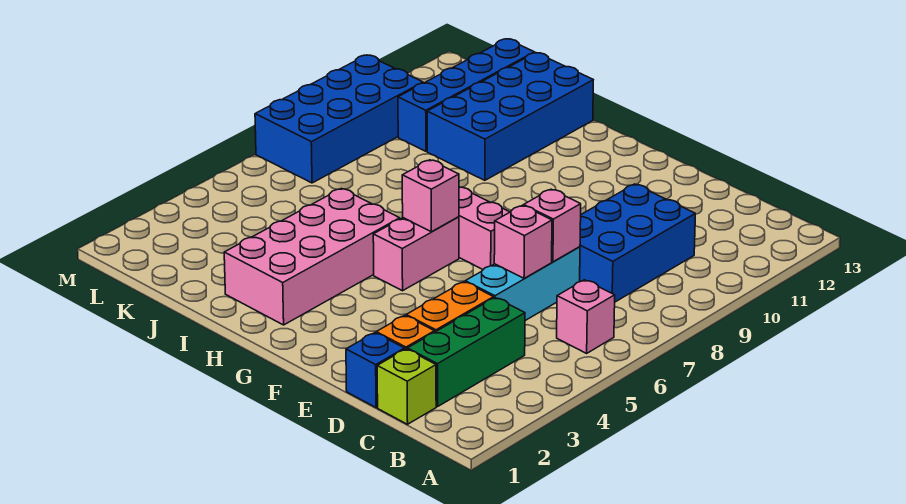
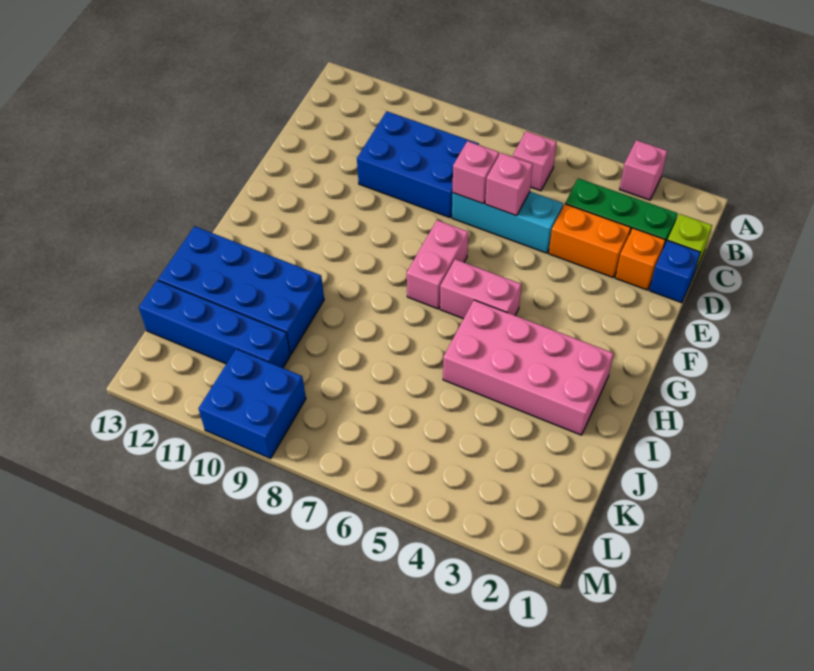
pink 1x1 brick [402,160,459,232] -> pink 1x1 brick moved to [620,140,667,200]
blue 2x4 brick [255,55,423,183] -> blue 2x2 brick [198,349,306,459]

